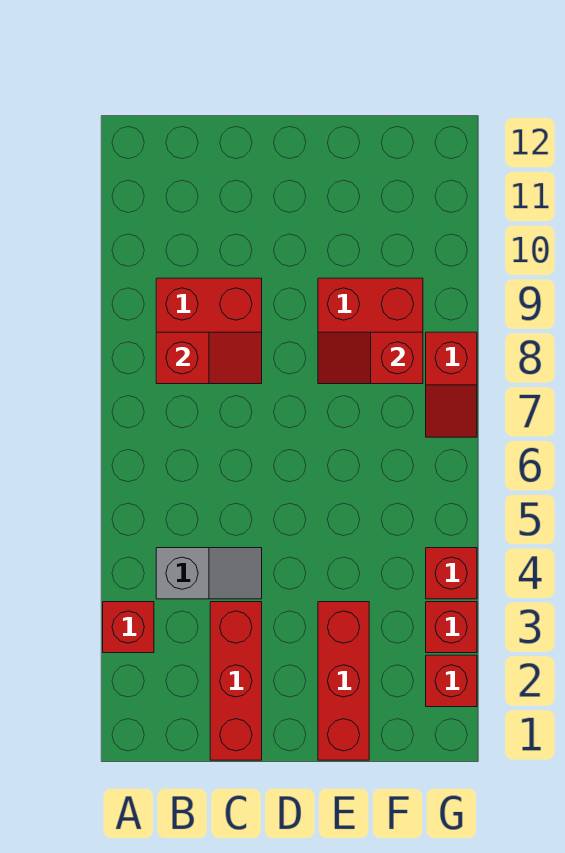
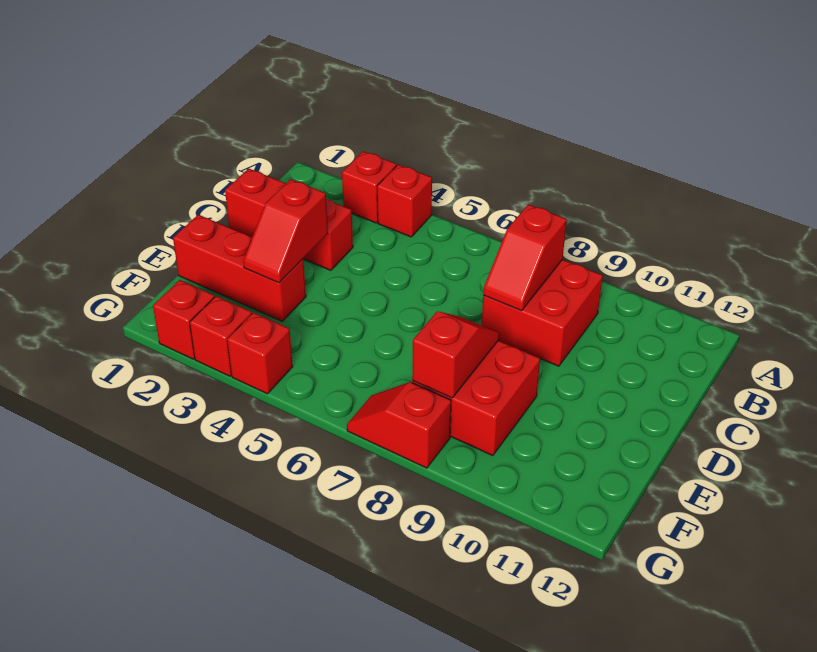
none -> red 1x1 brick [377,165,432,237]
grey 1x2 slope [156,548,262,599] -> none
none -> red 1x2 slope [243,179,328,283]

